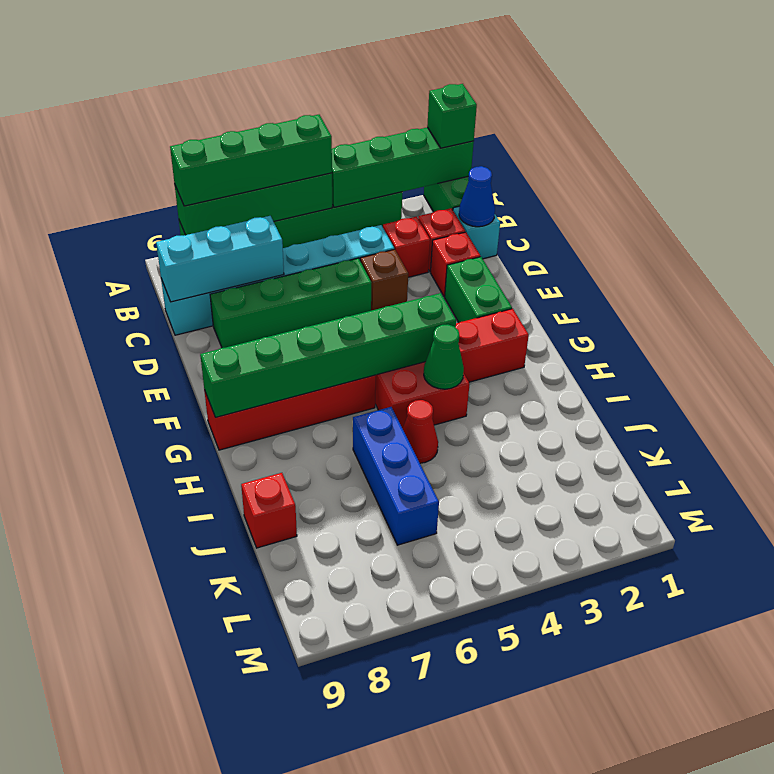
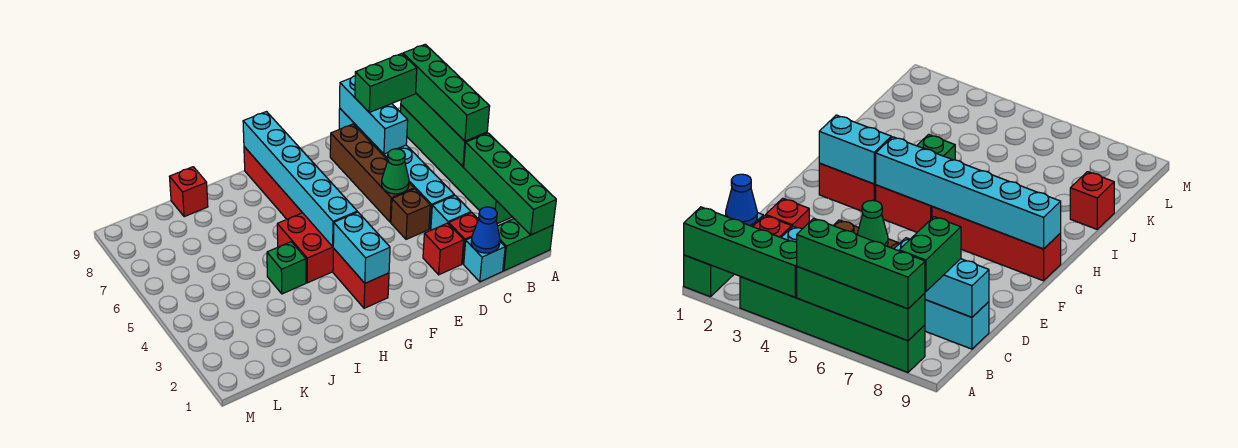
green 1x1 brick [427,84,477,148] -> green 1x1 brick moved to [267,242,306,294]
red 1x1 brick [383,217,430,277] -> cyan 1x1 brick [431,195,471,230]
green 1x4 brick [210,258,371,348] -> brown 1x4 brick [330,124,414,222]
green 1x2 brick [445,257,512,322] -> green 1x2 brick moved to [355,54,417,112]
none -> cyan 1x2 brick [333,212,390,283]
green 1x6 brick [200,293,456,417] -> cyan 1x6 brick [243,112,357,247]
green 1x1 cone [424,325,464,389] -> green 1x1 cone moved to [382,149,409,194]
red 1x1 cone [403,400,438,463] -> none
blue 1x3 brick [353,407,439,545] -> none

